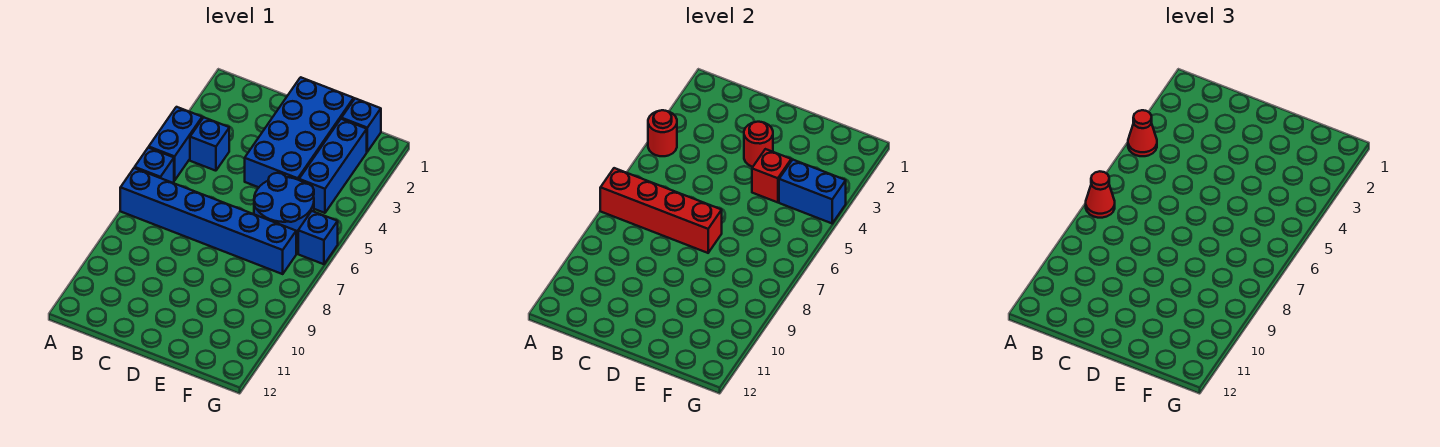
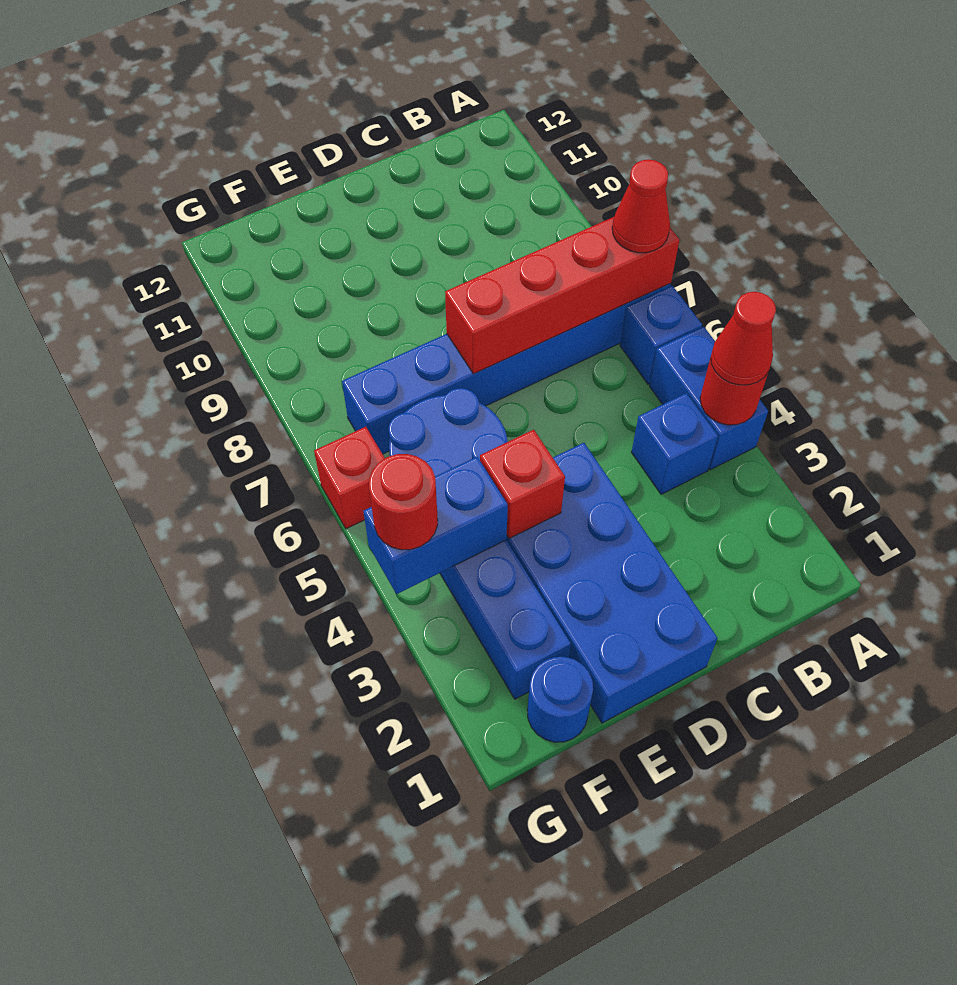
red 1x1 round brick [744,122,773,167] -> red 1x1 round brick moved to [369,454,438,550]
blue 1x1 brick [341,99,381,152] -> blue 1x1 round brick [527,657,593,742]
blue 1x1 brick [298,211,338,264] -> red 1x1 brick [314,427,385,529]

